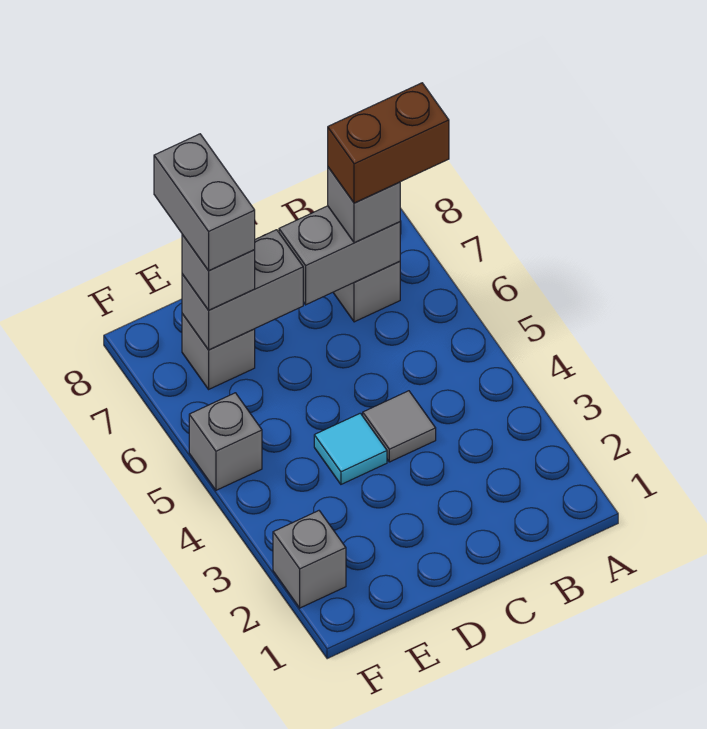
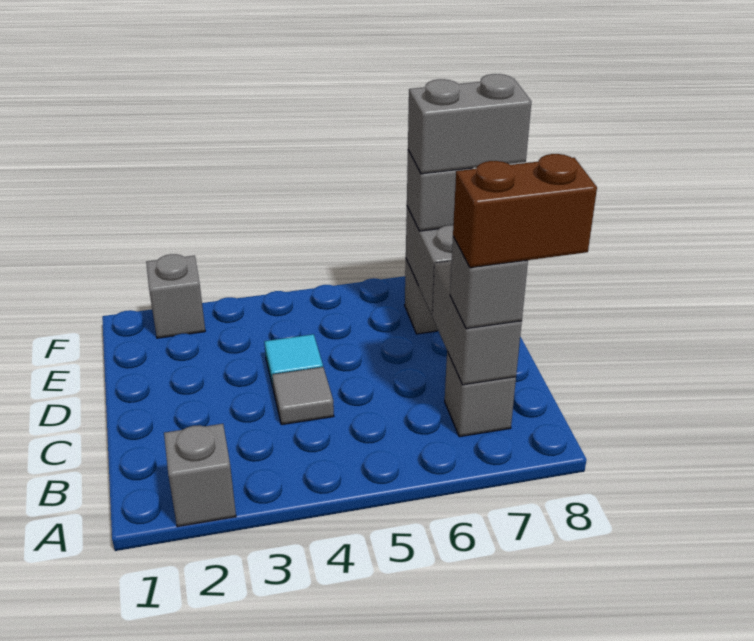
brown 1x2 brick [328,83,449,203] -> brown 1x2 brick turned to [453,154,597,268]
grey 1x1 brick [189,393,262,490] -> grey 1x1 brick moved to [164,424,236,527]

